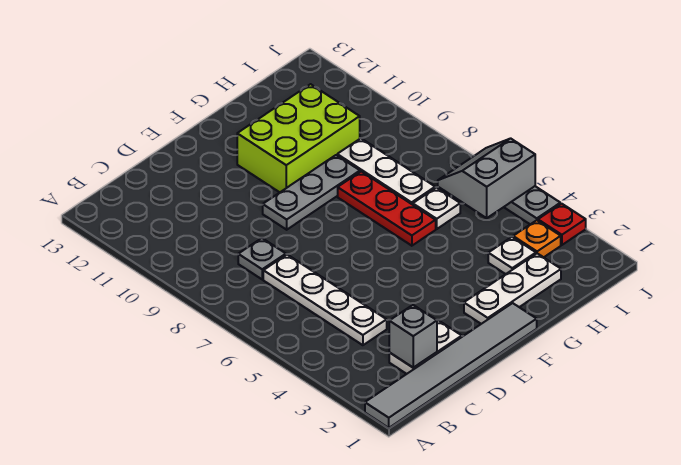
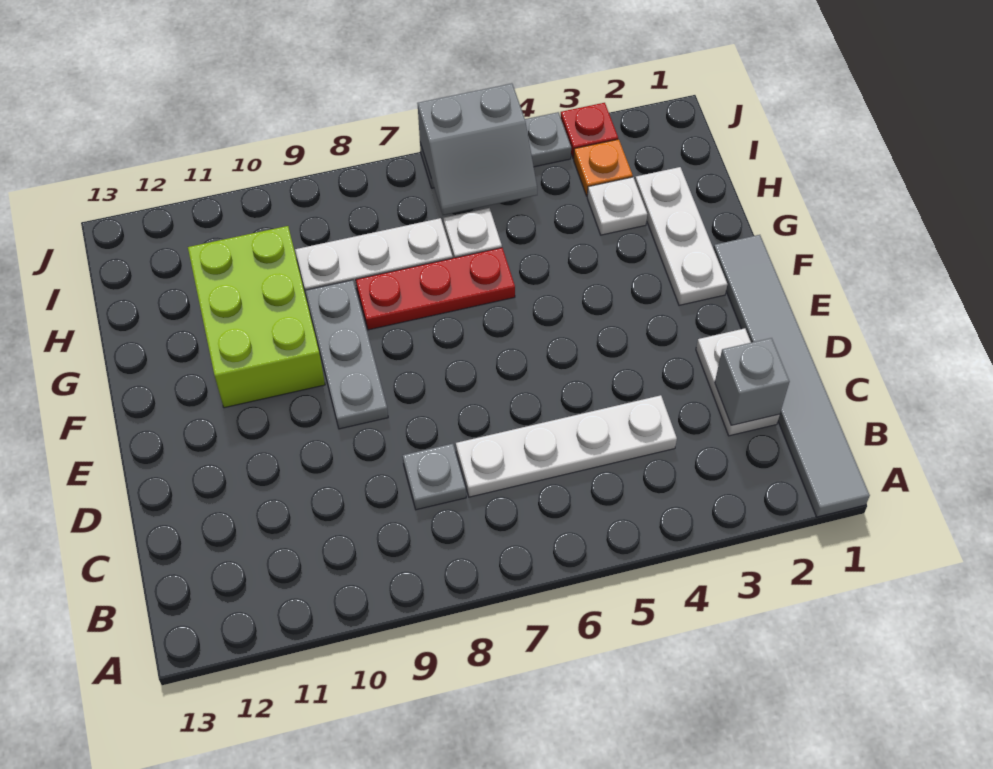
grey 2x2 slope [438,138,535,218] -> grey 2x2 slope turned to [418,83,537,215]

